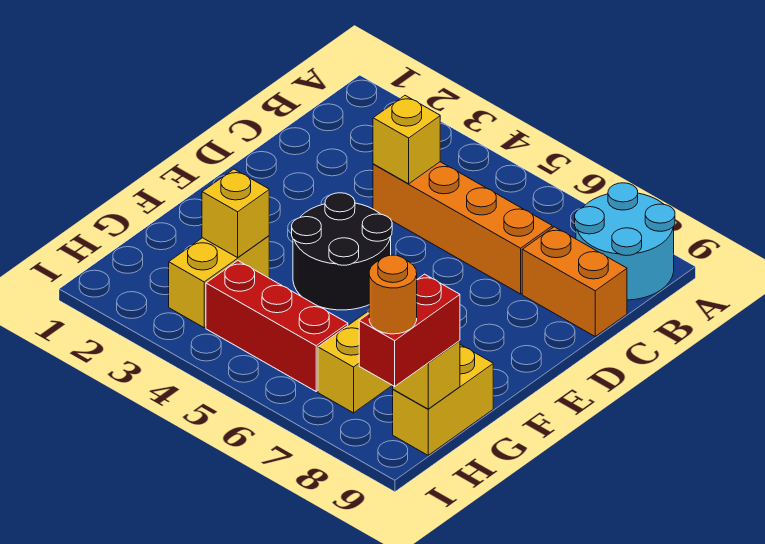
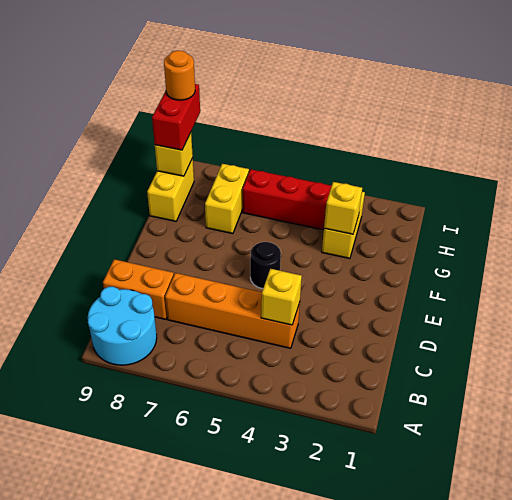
black 2x2 round brick [292,193,392,310] -> black 1x1 round brick [250,242,281,289]

